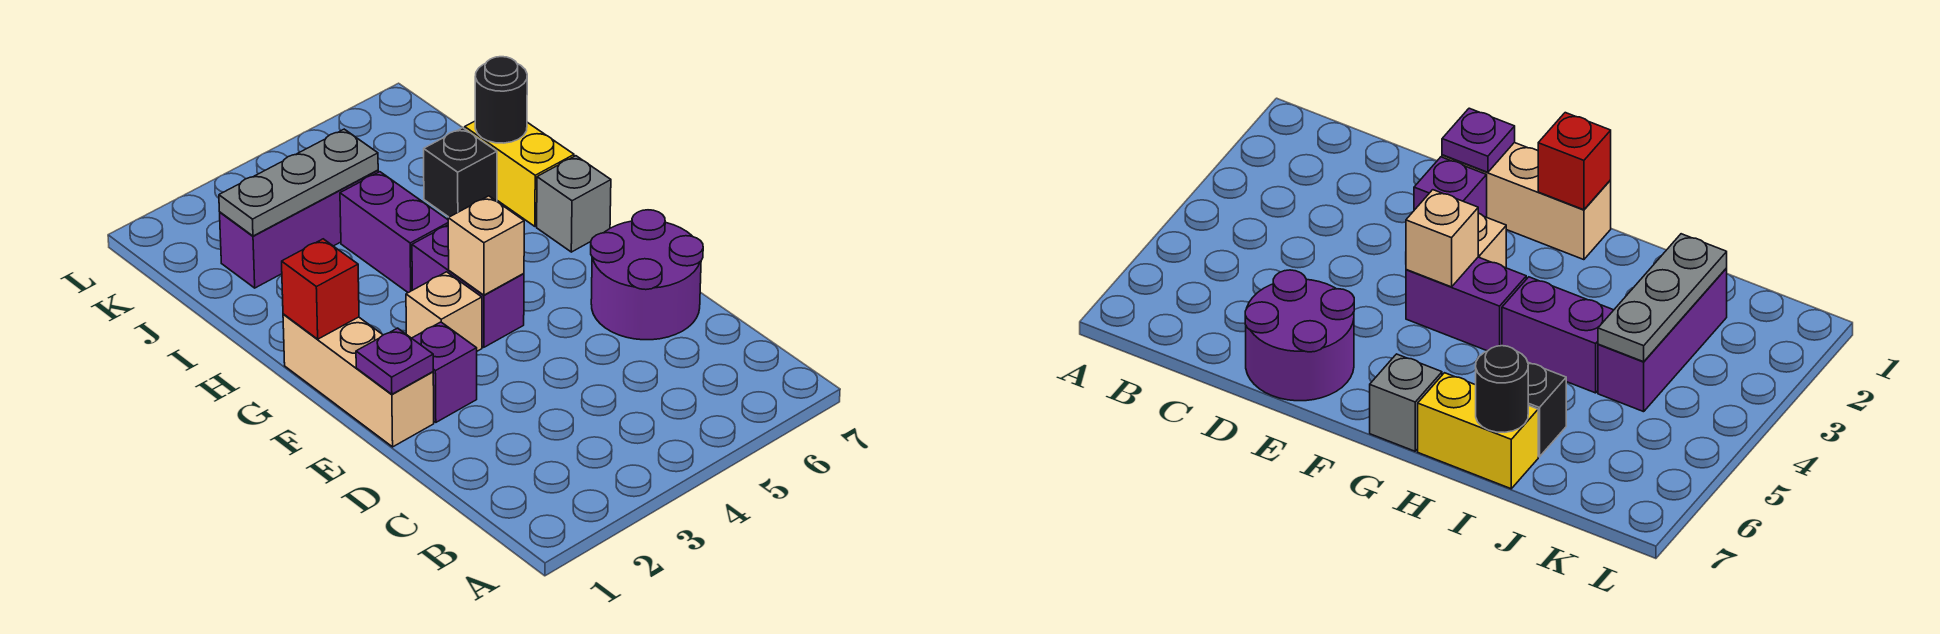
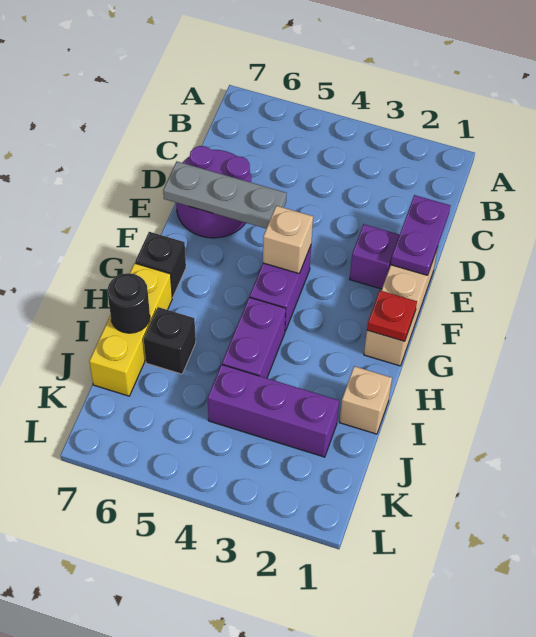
purple 1x1 plate [356,328,433,394] -> purple 1x2 plate [391,195,451,275]
tan 1x1 brick [406,272,482,351] -> tan 1x1 brick moved to [339,366,392,434]
red 1x1 brick [282,239,359,339] -> red 1x1 plate [367,290,417,341]
grey 1x1 brick [537,156,611,252] -> black 1x1 brick [135,232,186,298]
yellow 1x2 brick [465,121,574,226] -> yellow 1x3 brick [89,263,172,396]
grey 1x3 plate [219,129,378,236] -> grey 1x3 plate moved to [163,162,287,229]

